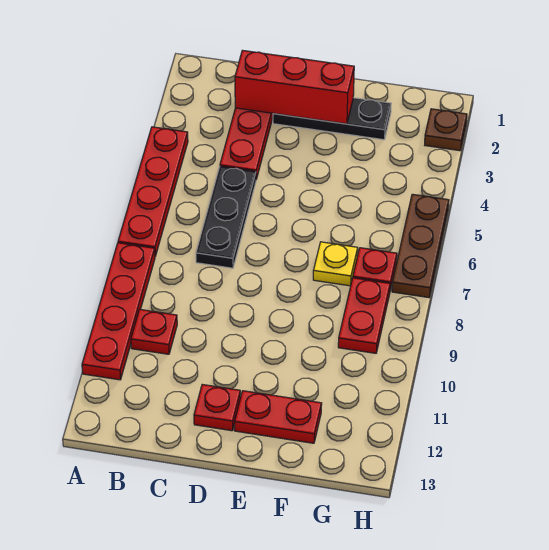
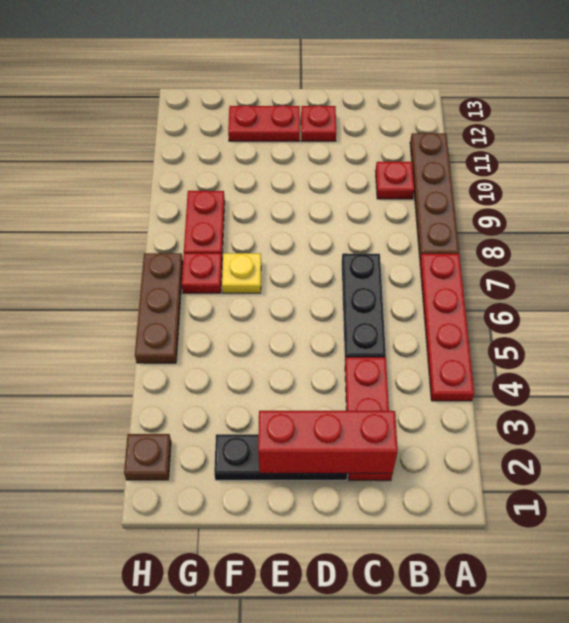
red 1x4 plate [82,243,155,380] -> brown 1x4 plate [410,133,459,259]

